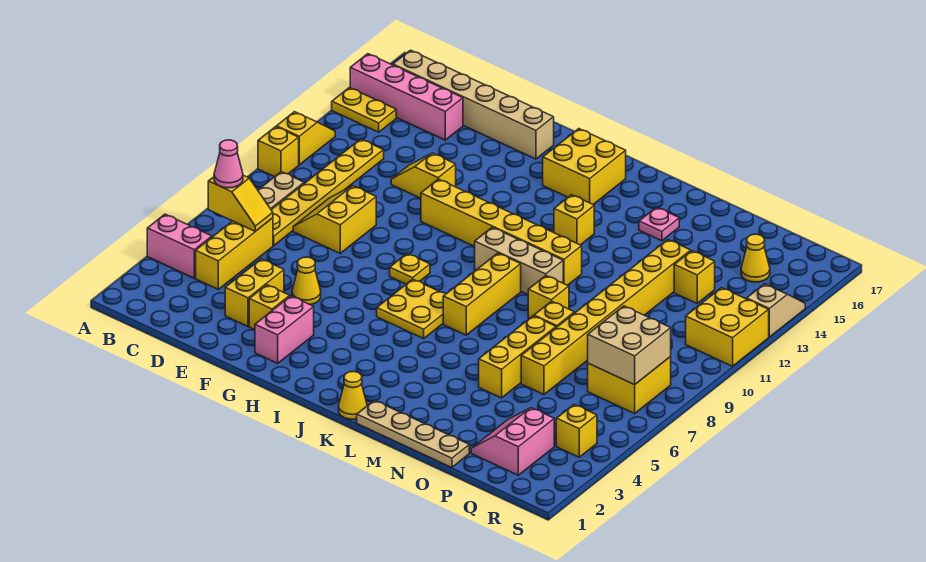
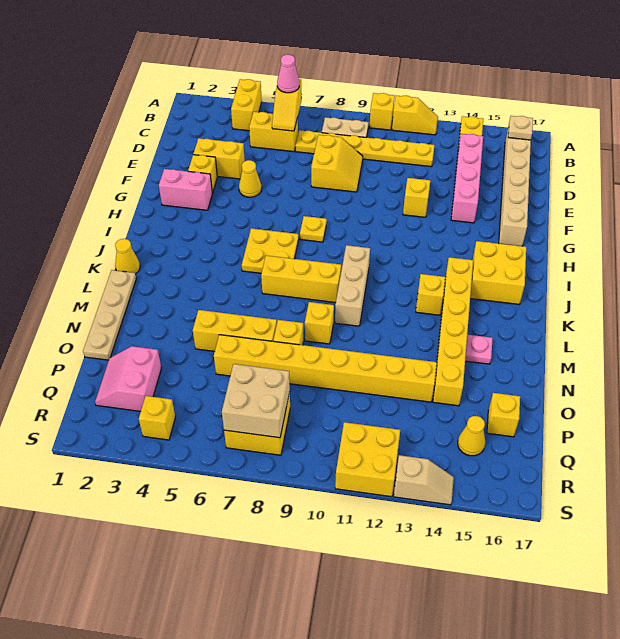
pink 1x2 brick [147,214,212,278] -> yellow 1x2 brick [231,79,262,131]
pink 1x4 brick [350,54,463,140] -> pink 1x4 brick moved to [451,134,483,223]
none -> tan 1x1 plate [508,116,533,140]
yellow 1x3 brick [196,218,273,289] -> yellow 1x2 brick [249,112,298,152]
yellow 2x2 slope [293,186,376,253] -> yellow 2x2 slope turned to [311,135,363,192]
yellow 1x6 brick [421,179,582,285] -> yellow 1x6 brick moved to [433,257,473,406]
pink 2x2 slope [471,408,554,475] -> pink 2x2 slope turned to [95,346,161,411]
yellow 1x1 brick [674,251,715,303] -> yellow 1x1 brick moved to [487,393,520,437]

